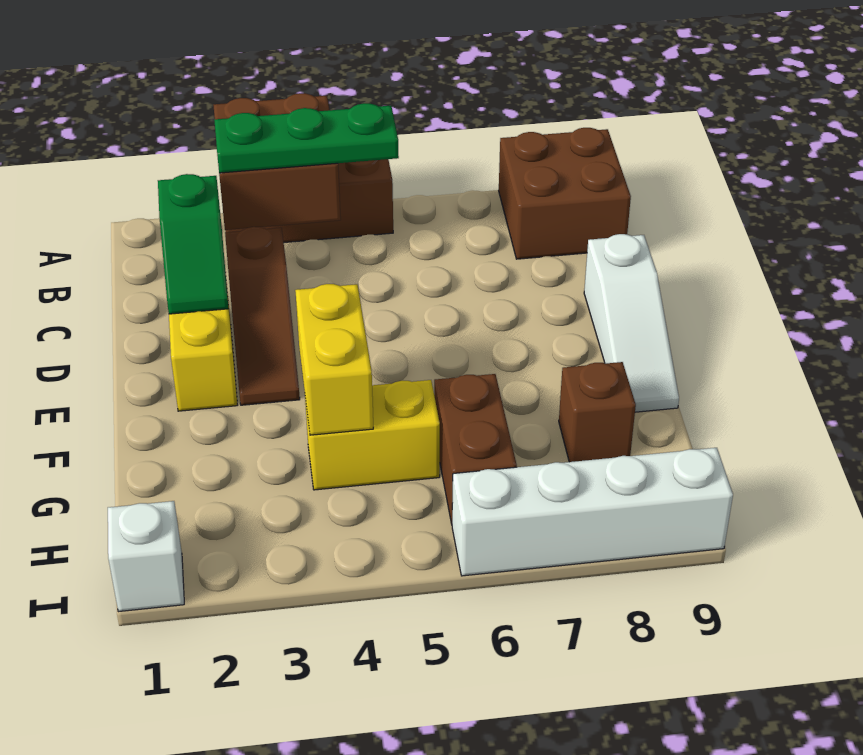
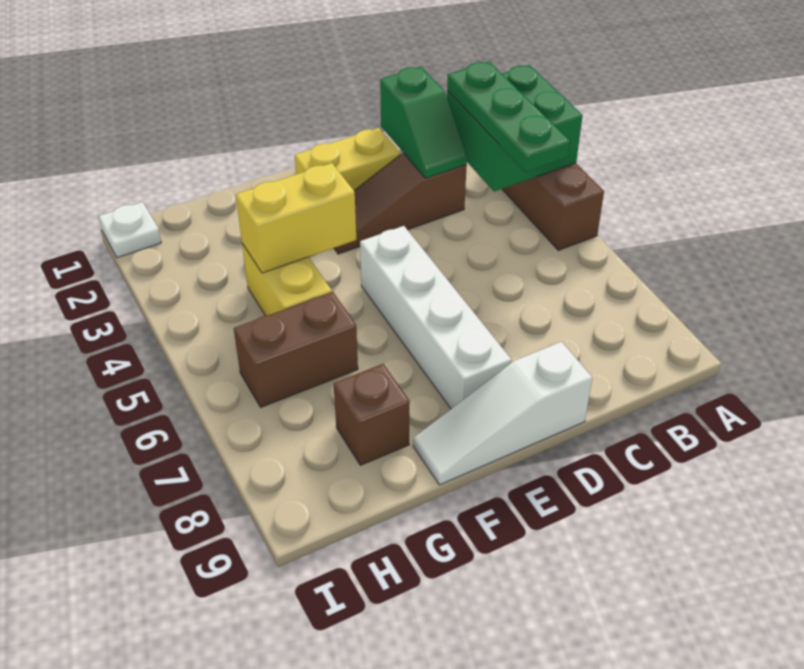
brown 2x2 brick [213,93,341,230] -> green 2x2 brick [447,65,583,192]
brown 2x2 brick [499,128,631,259] -> none
green 1x2 slope [158,174,228,314] -> green 1x2 slope turned to [380,67,467,178]
white 1x1 brick [108,501,184,612] -> white 1x1 plate [99,202,161,258]
white 1x4 brick [452,448,733,576] -> white 1x4 brick moved to [360,226,511,409]

